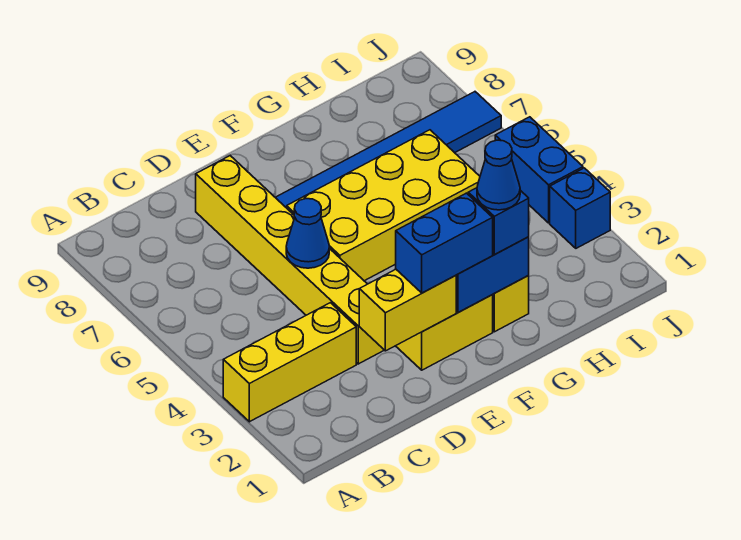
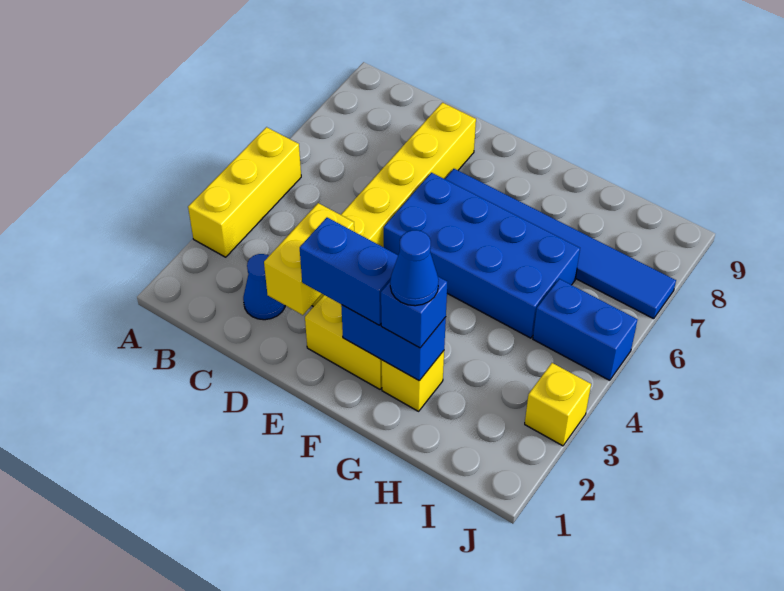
yellow 1x3 brick [223,303,356,422] -> yellow 1x3 brick turned to [188,127,301,257]
yellow 1x2 brick [359,269,456,351] -> yellow 1x2 brick turned to [264,203,354,315]
blue 1x1 cone [286,199,329,268] -> blue 1x1 cone moved to [243,254,285,320]
yellow 2x4 brick [287,130,480,281] -> blue 2x4 brick [384,173,580,338]
blue 1x1 brick [550,168,610,248] -> yellow 1x1 brick [525,363,591,446]
blue 1x2 brick [495,117,583,223] -> blue 1x2 brick turned to [533,279,638,380]

